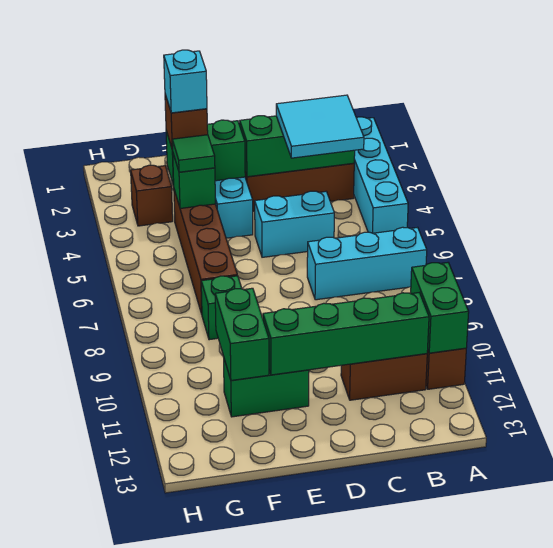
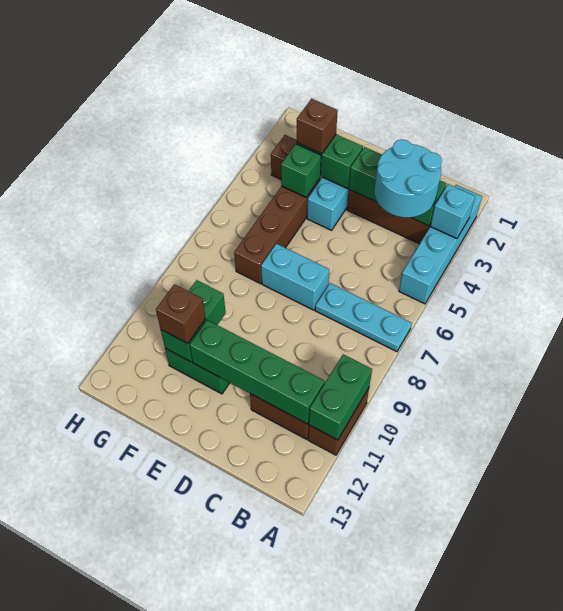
cyan 1x3 brick [307,227,427,300] -> cyan 1x3 plate [315,283,412,352]
cyan 2x2 tile [276,95,364,158] -> cyan 2x2 round brick [374,140,442,218]
cyan 1x2 brick [255,191,334,257] -> cyan 1x2 brick moved to [261,244,329,310]
cyan 1x1 brick [164,50,207,113] -> cyan 1x1 brick moved to [430,184,475,239]
green 1x1 tile [172,135,215,172] -> none
green 1x1 brick [201,276,242,340] -> none
none -> brown 1x1 brick [156,284,205,343]

